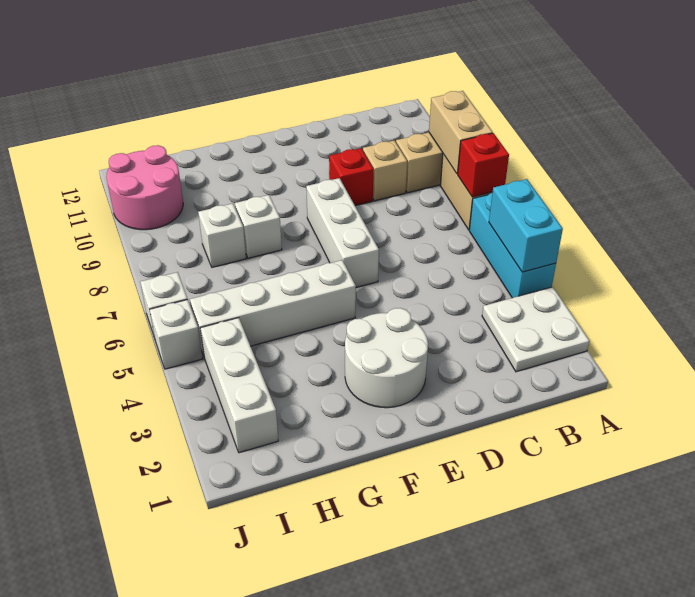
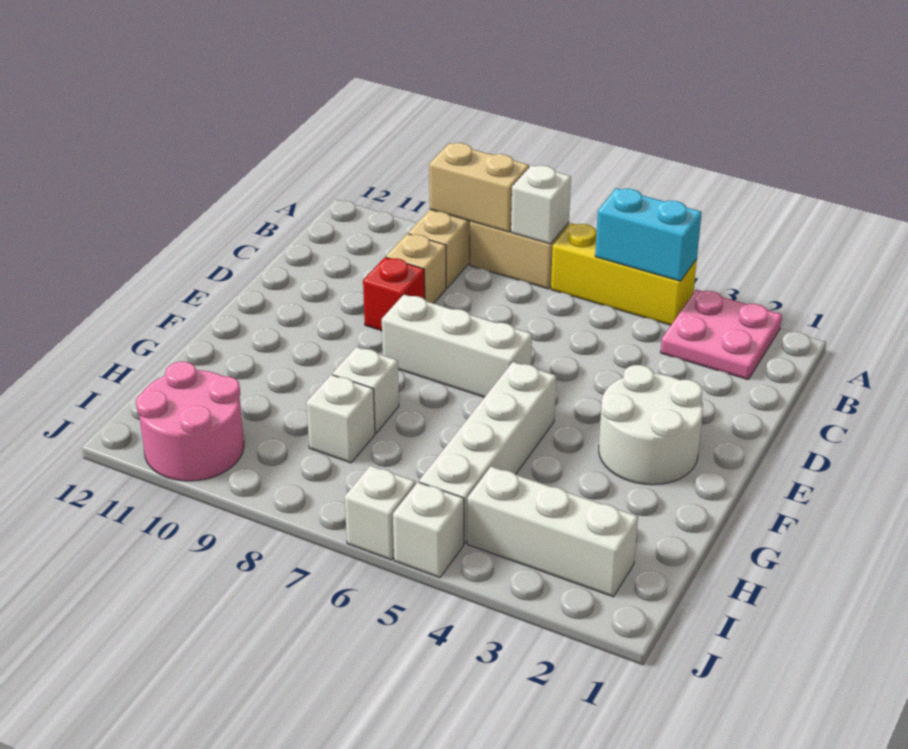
white 2x2 plate [482,287,589,372] -> pink 2x2 plate [661,290,782,380]
cyan 1x3 brick [469,193,556,298] -> yellow 1x3 brick [551,223,697,325]
red 1x1 brick [458,133,509,197] -> white 1x1 brick [511,165,571,244]

